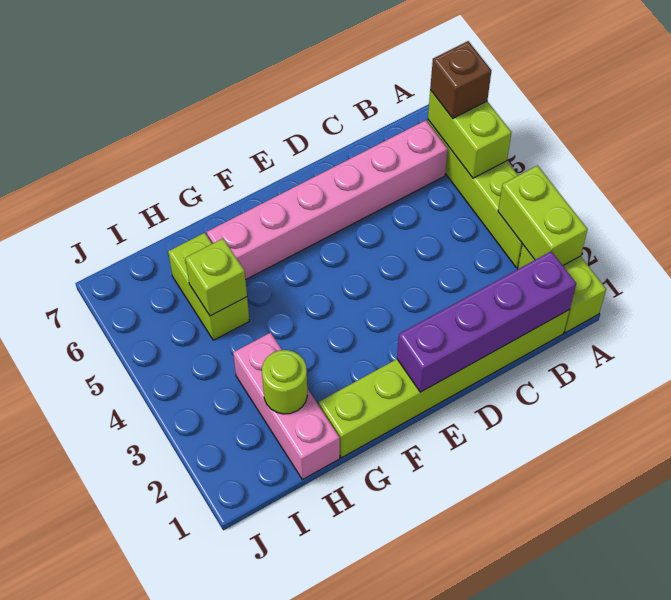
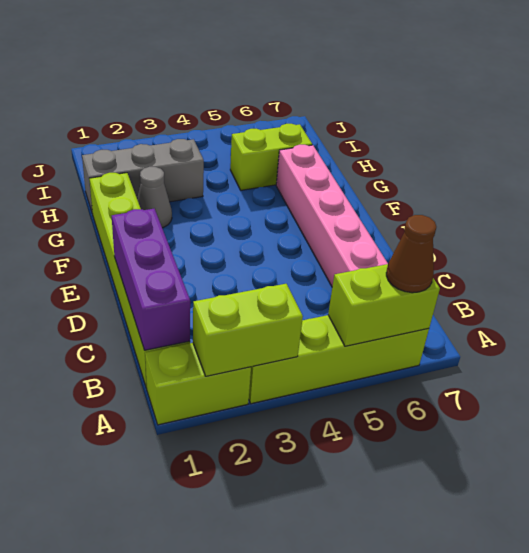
brown 1x1 brick [430,41,491,118] -> brown 1x1 cone [386,215,436,293]
purple 1x4 brick [397,251,576,392] -> purple 1x3 brick [112,209,190,350]
none -> grey 1x1 cone [137,167,172,228]
pink 1x3 brick [233,333,340,480] -> grey 1x3 brick [82,139,204,214]
lime 1x1 round brick [262,350,307,414] -> none
lime 1x1 brick [185,239,247,316] -> none

